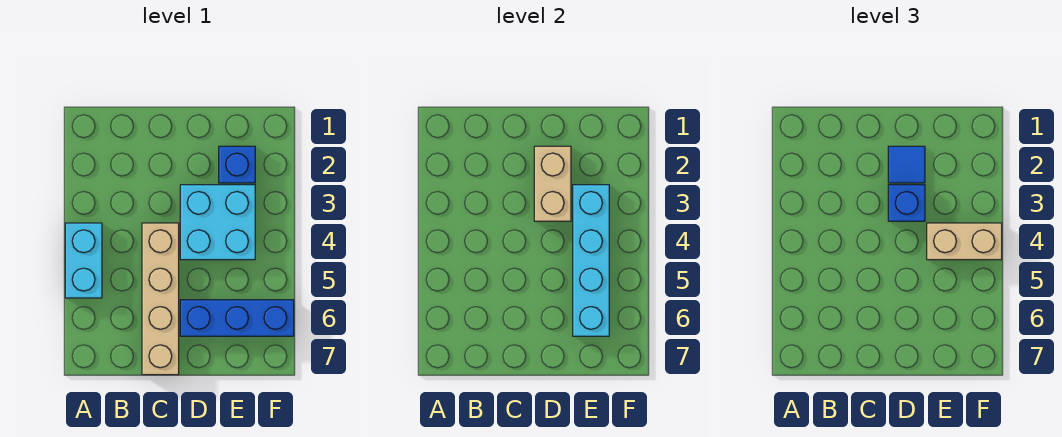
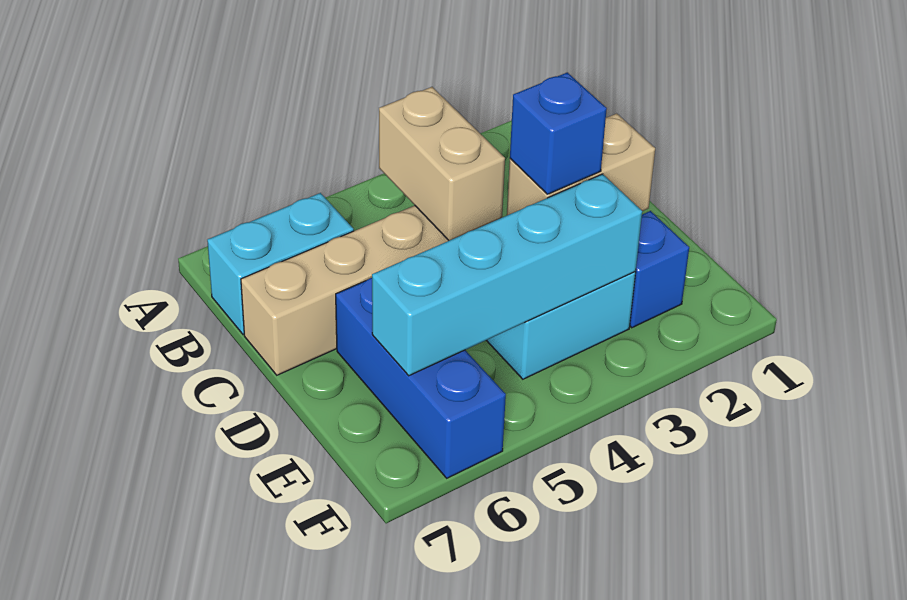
cyan 1x2 brick [65,223,102,298] -> cyan 1x2 brick moved to [207,193,354,334]
blue 1x1 tile [888,146,925,183] -> none
tan 1x2 brick [927,223,1002,260] -> tan 1x2 brick moved to [379,87,505,240]

